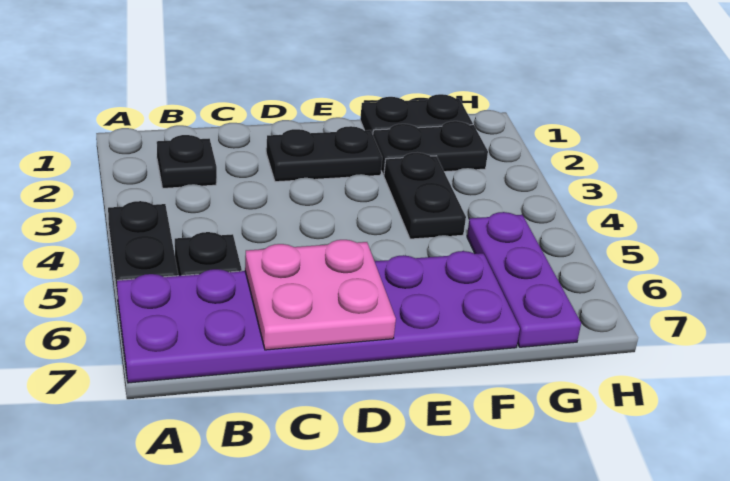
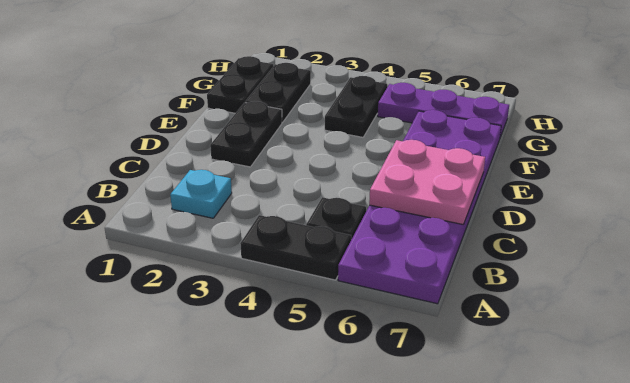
black 1x1 plate [157,135,217,188] -> cyan 1x1 plate [170,170,232,218]
black 1x2 plate [384,152,466,239] -> black 1x2 plate turned to [325,76,387,137]

